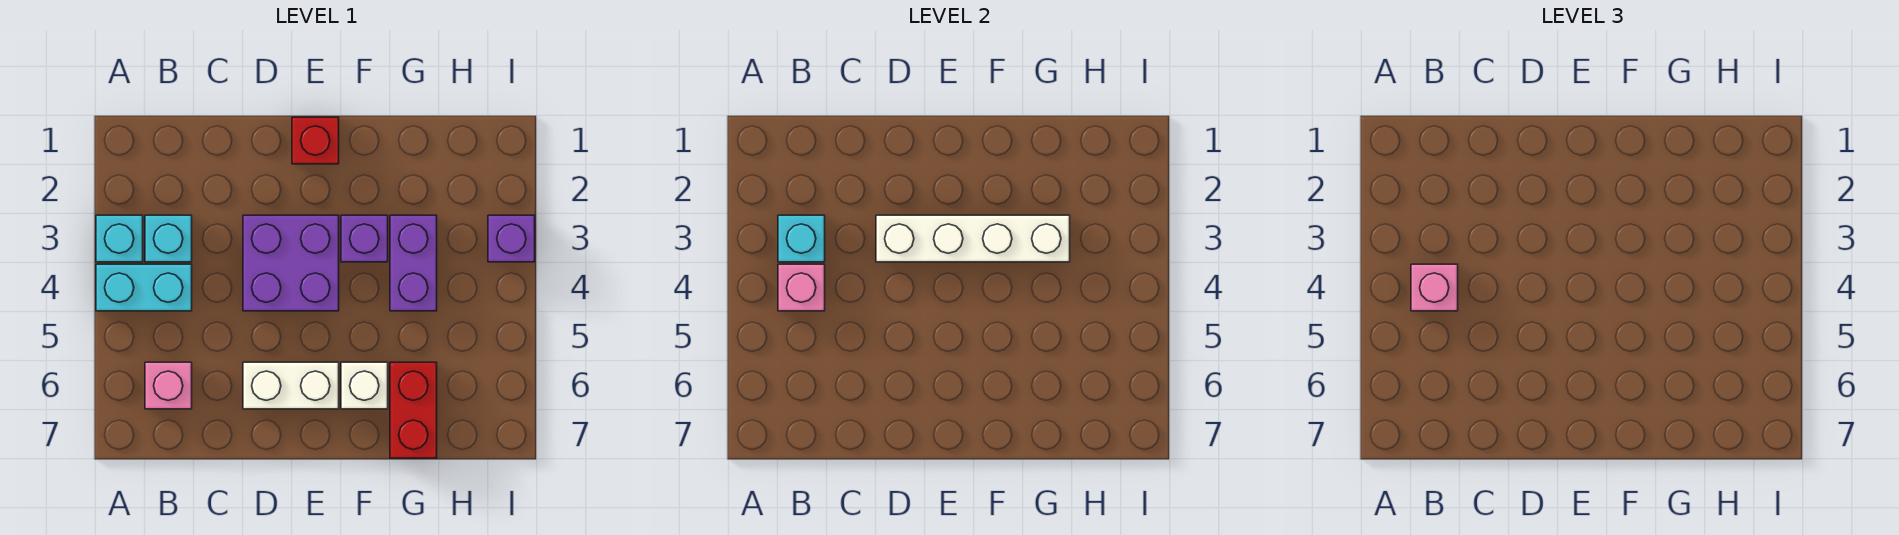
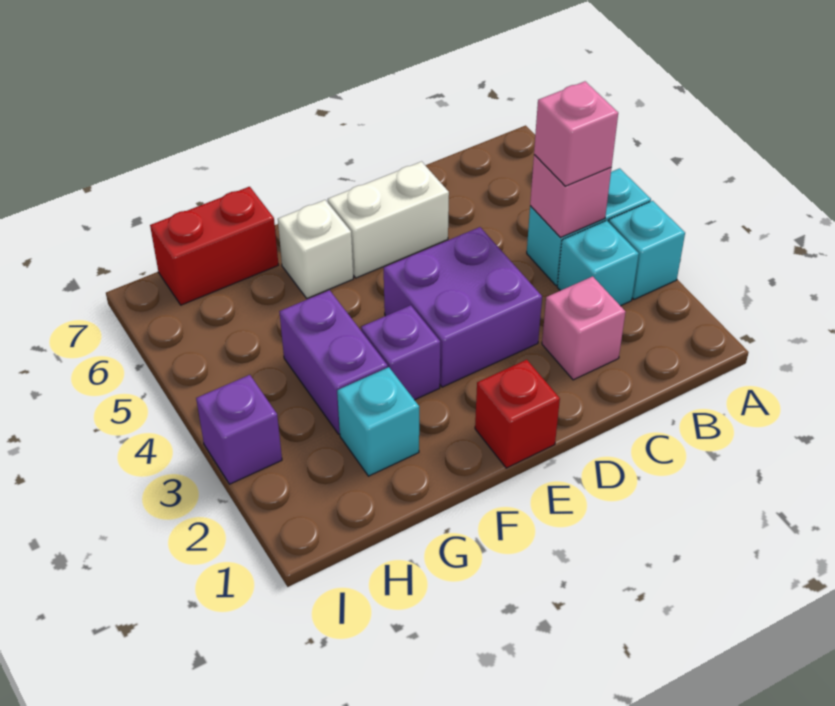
cyan 1x1 brick [778,215,825,262] -> cyan 1x1 brick moved to [337,367,419,476]
pink 1x1 brick [145,362,192,409] -> pink 1x1 brick moved to [542,276,625,380]
white 1x4 brick [876,215,1070,262] -> none
red 1x2 brick [390,362,437,458] -> red 1x2 brick turned to [150,187,278,305]

